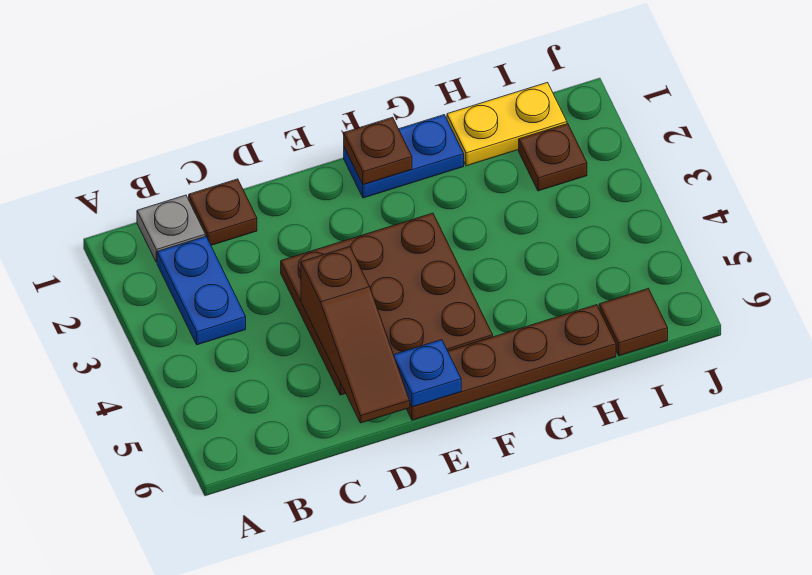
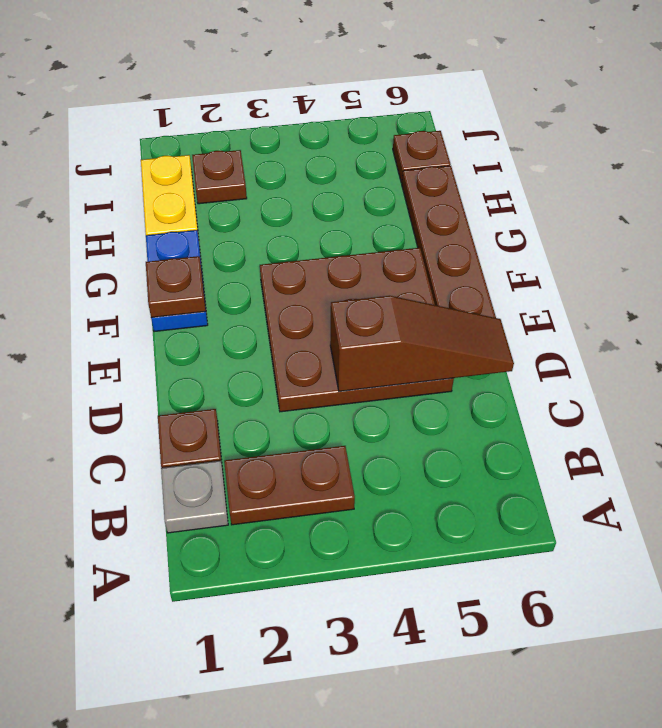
blue 1x2 plate [157,236,246,345] -> brown 1x2 plate [224,446,355,525]
blue 1x1 plate [394,340,461,407] -> none
brown 1x1 tile [599,289,668,356] -> brown 1x1 plate [393,131,451,183]

